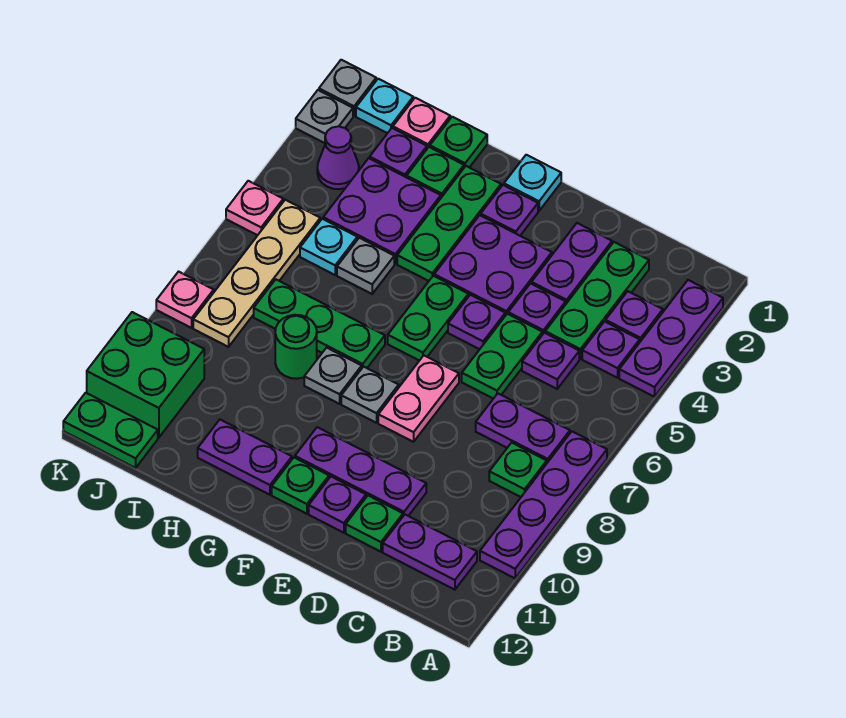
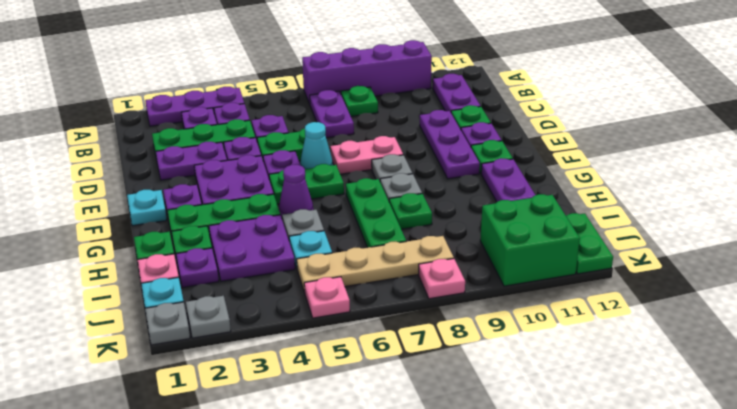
purple 1x4 plate [480,432,607,578] -> purple 1x4 brick [302,40,432,104]
none -> cyan 1x1 cone [300,122,333,169]
green 1x1 round brick [275,315,317,379] -> green 1x1 plate [389,193,432,229]
purple 1x1 cone [317,126,359,189] -> purple 1x1 cone moved to [279,165,313,218]

